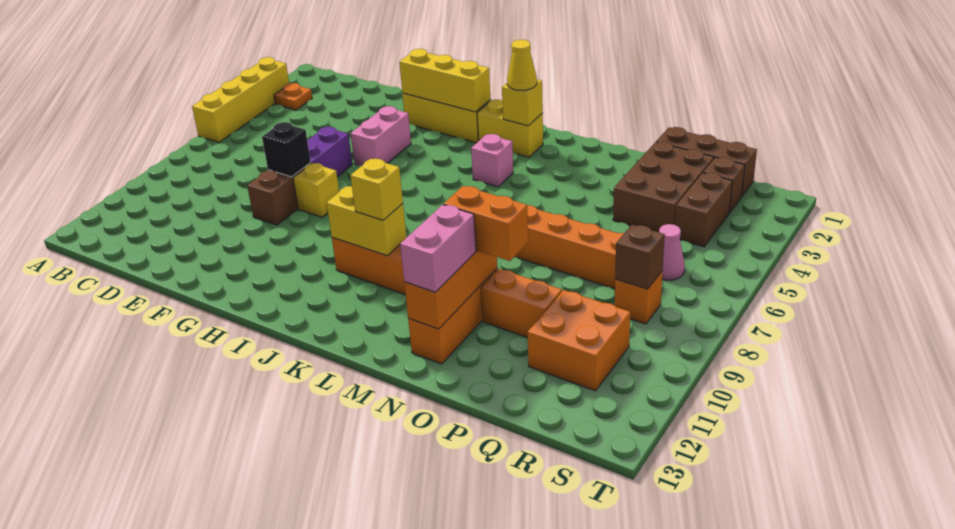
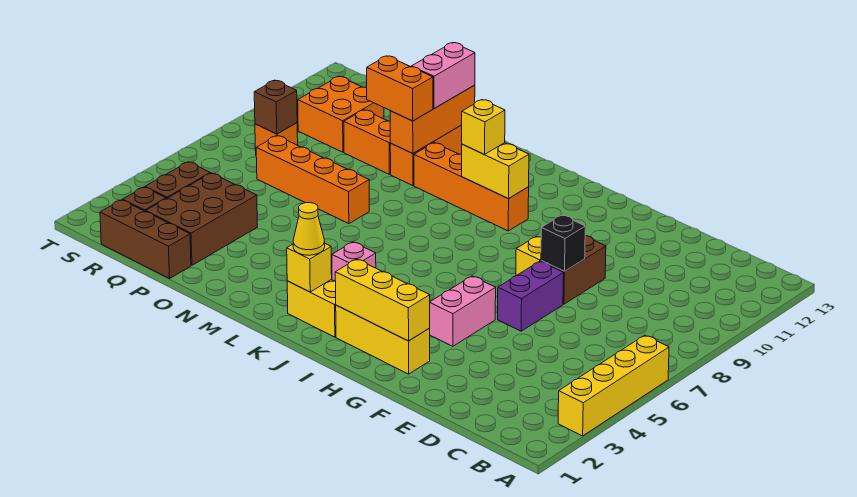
orange 1x1 plate [274,83,312,110] -> none
pink 1x1 cone [659,224,685,280] -> none

